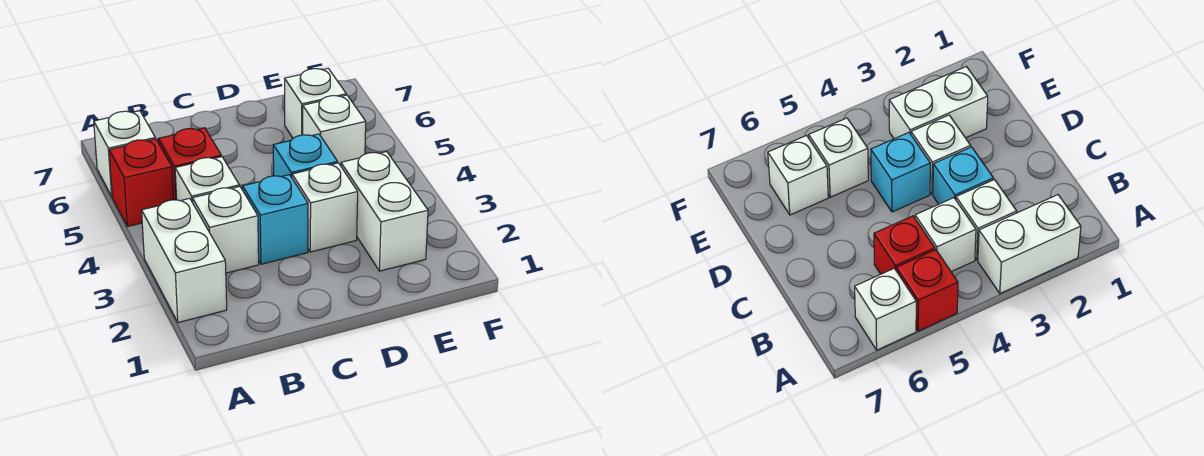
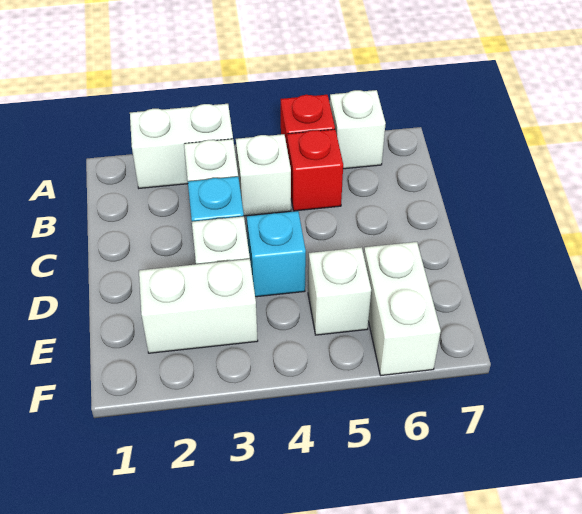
white 1x1 brick [285,68,346,138] -> white 1x2 brick [364,242,441,375]

